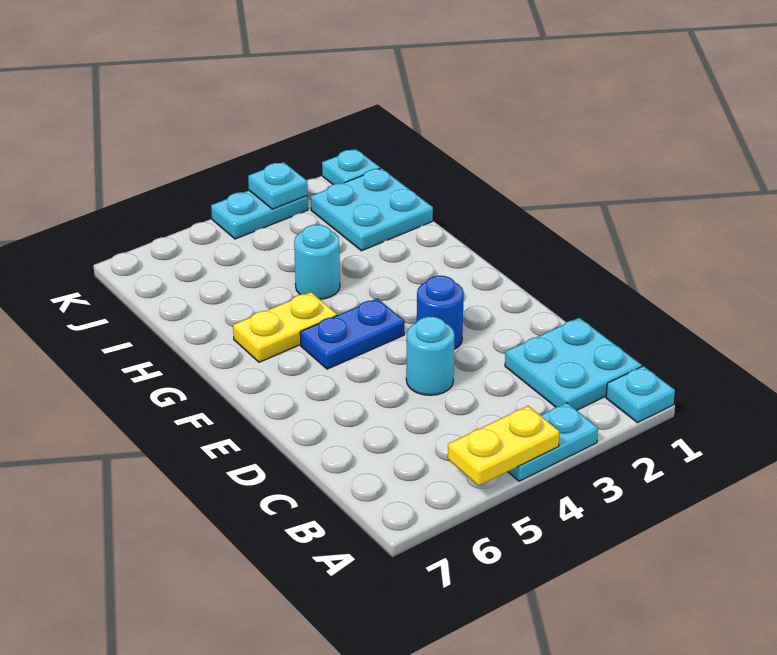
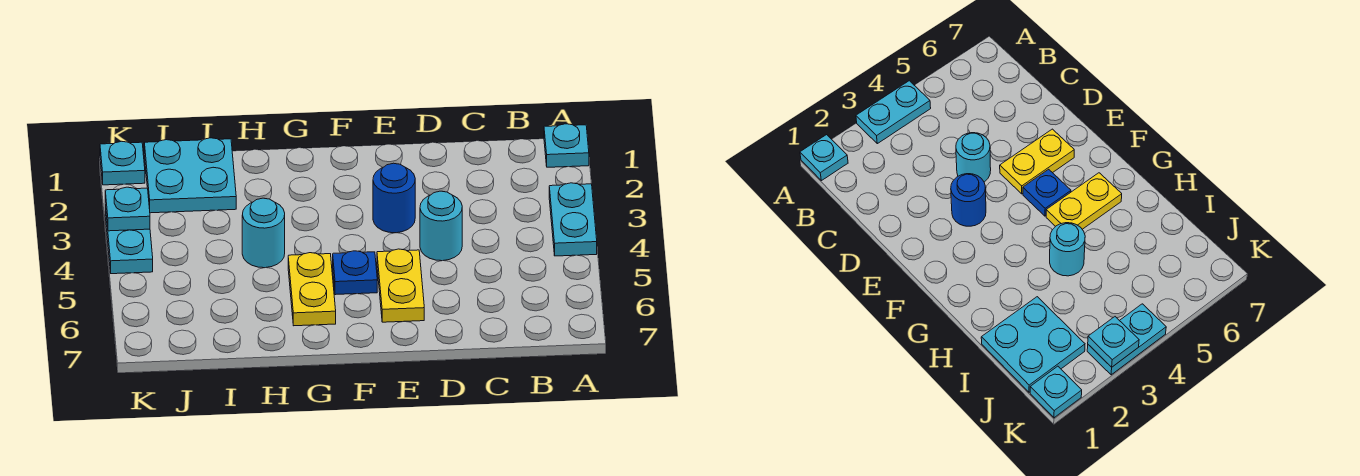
yellow 1x2 plate [448,406,559,486] -> yellow 1x2 plate moved to [377,249,424,322]
cyan 2x2 plate [505,318,642,410] -> none
blue 1x2 plate [300,298,404,369] -> blue 1x1 plate [333,251,377,295]

